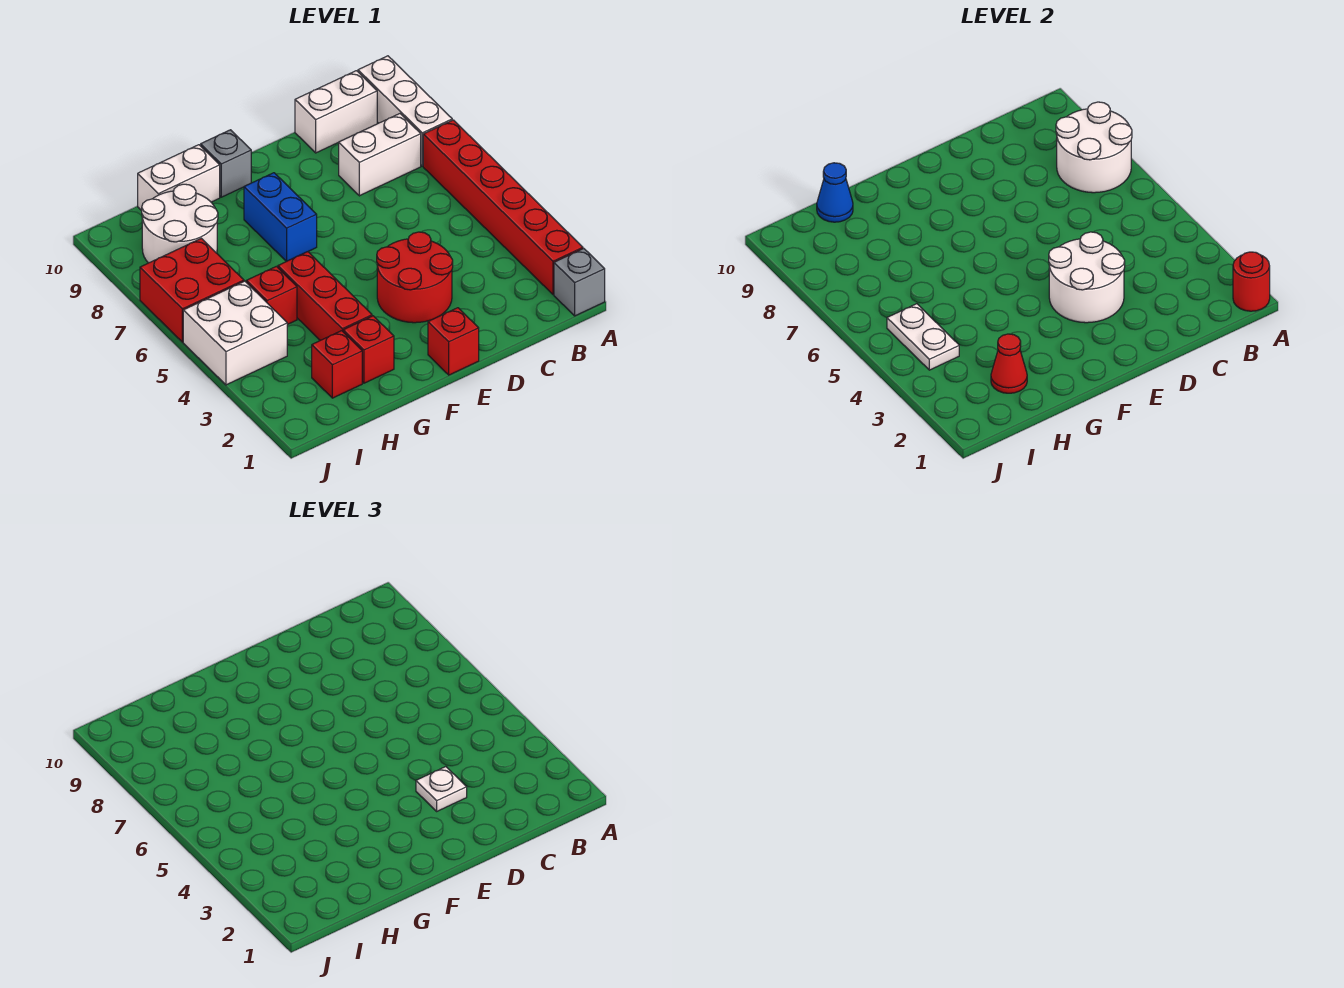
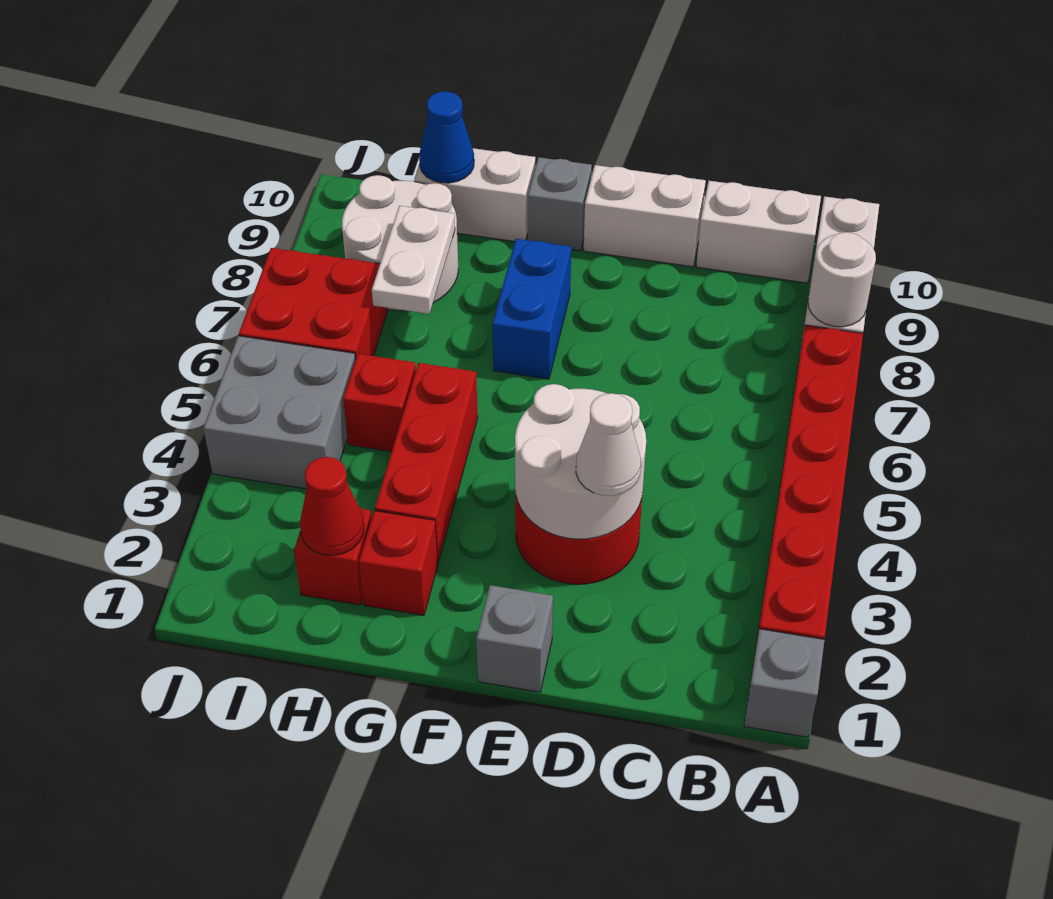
red 1x1 round brick [1233,252,1270,311] -> none
white 2x2 round brick [1056,102,1132,193] -> white 1x1 round brick [808,232,876,327]
white 1x2 brick [339,114,421,196] -> white 1x2 brick moved to [584,165,706,267]
white 1x1 plate [416,767,467,811] -> white 1x1 cone [576,393,641,496]
red 1x1 brick [428,308,479,375] -> grey 1x1 brick [476,585,553,692]
white 2x2 brick [183,281,287,385] -> grey 2x2 brick [203,336,355,489]
white 1x2 plate [887,304,959,370] -> white 1x2 plate moved to [372,206,455,314]

